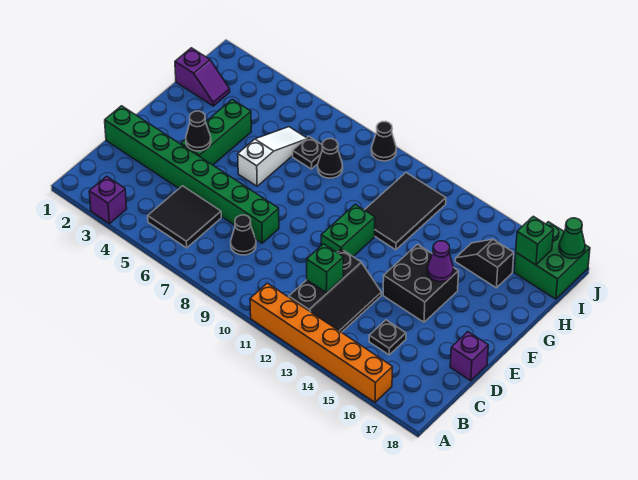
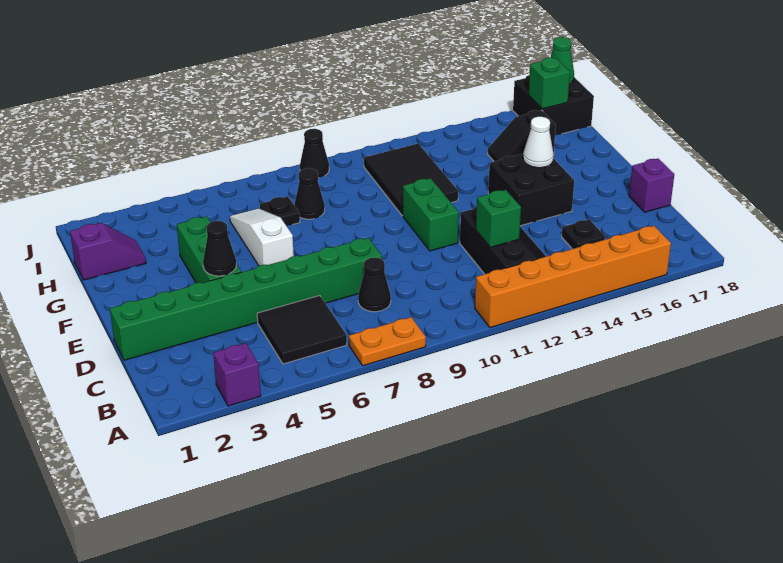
none -> orange 1x2 plate [349,317,426,366]
purple 1x1 cone [427,241,453,282] -> white 1x1 cone [523,117,554,168]
green 2x2 brick [514,222,590,299] -> black 2x2 brick [513,75,594,135]

